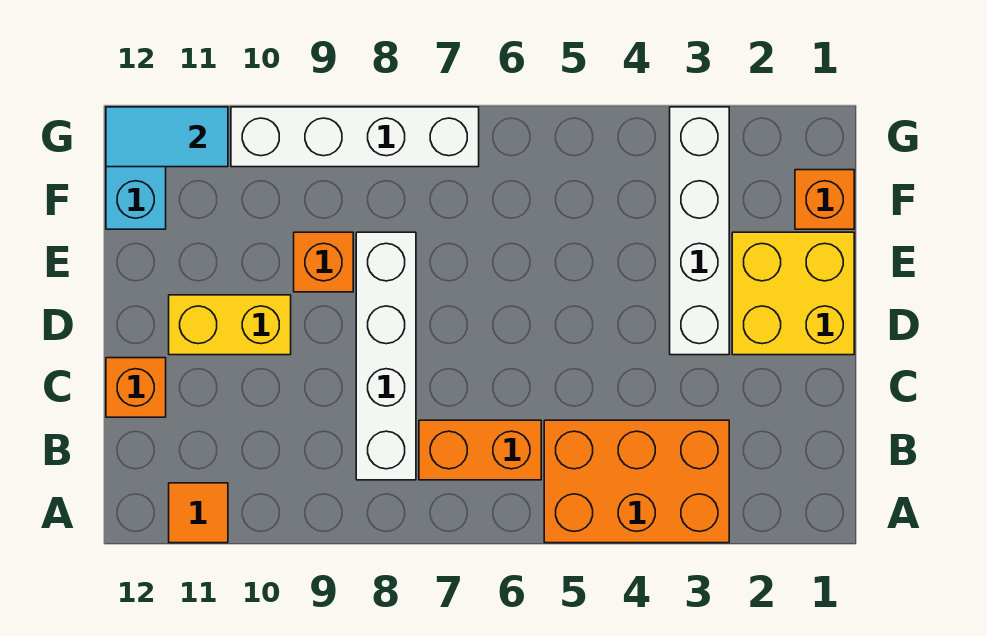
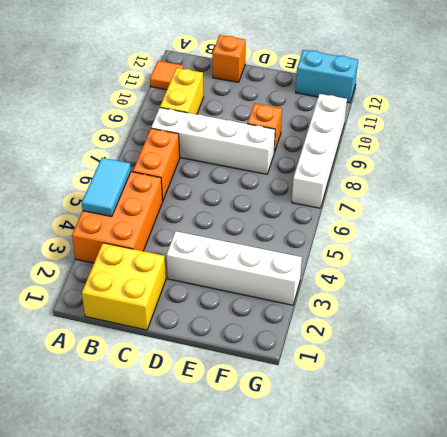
yellow 2x2 brick [732,232,854,355] -> yellow 2x2 brick moved to [82,243,166,330]
yellow 1x2 brick [169,295,291,355] -> yellow 1x2 brick moved to [160,68,204,115]
orange 1x1 brick [795,170,854,229] -> none
cyan 1x2 tile [106,107,228,167] -> cyan 1x2 tile moved to [82,158,131,217]

